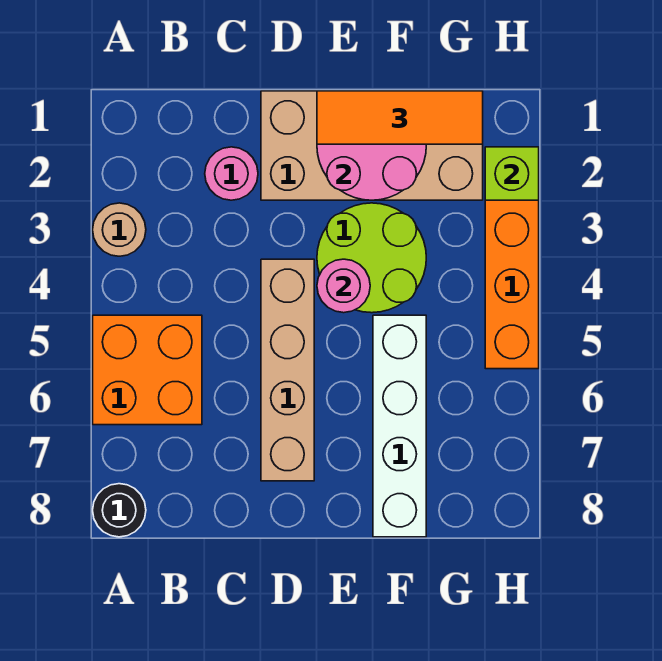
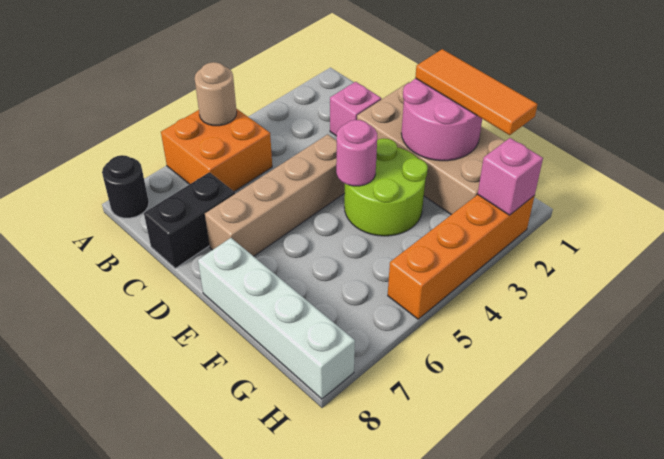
tan 1x1 round brick [93,203,146,256] -> tan 1x1 round brick moved to [195,62,237,126]
pink 1x1 round brick [205,147,258,200] -> pink 1x1 brick [330,82,381,136]
none -> black 1x2 brick [144,172,235,268]
white 1x4 brick [373,315,426,537] -> white 1x4 brick turned to [198,238,355,399]
lime 1x1 brick [485,147,539,200] -> pink 1x1 brick [478,138,543,215]

